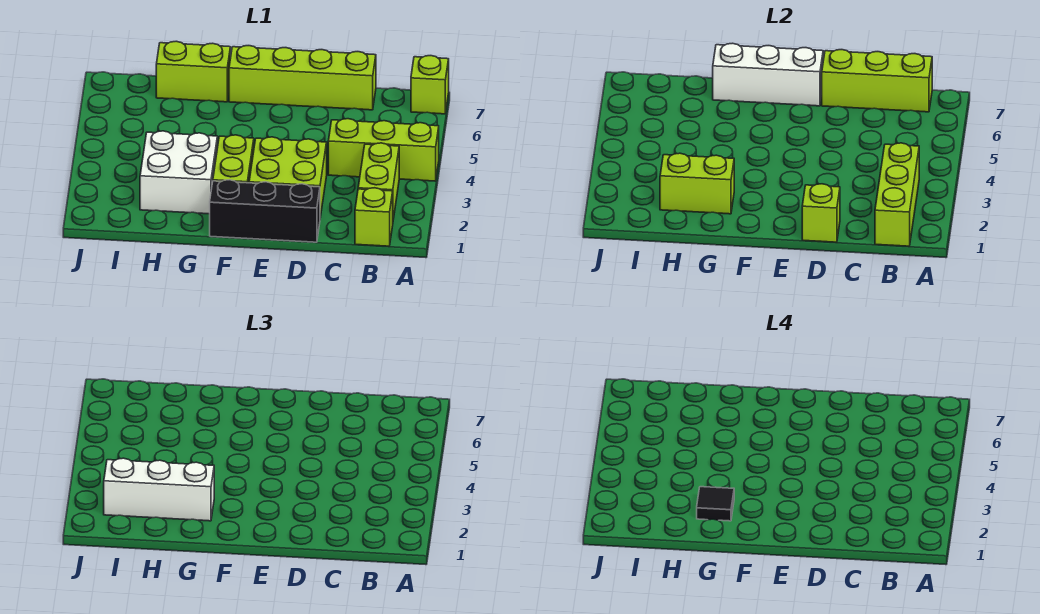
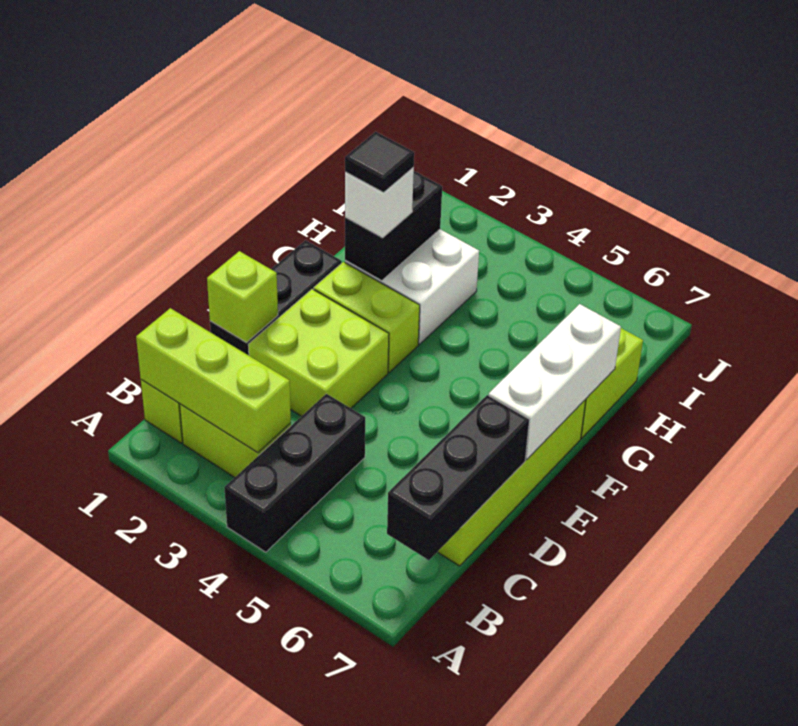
lime 1x3 brick [328,119,439,181] -> black 1x3 brick [224,394,365,552]
lime 1x1 brick [411,56,449,114] -> none
lime 1x3 brick [822,50,932,112] -> black 1x3 brick [387,395,529,560]
lime 1x2 brick [660,153,734,214] -> black 1x2 brick [345,171,442,281]
white 1x3 brick [104,458,214,521] -> white 1x1 brick [345,168,414,237]

